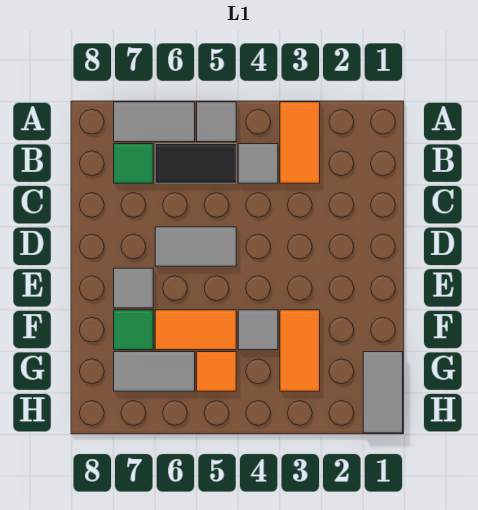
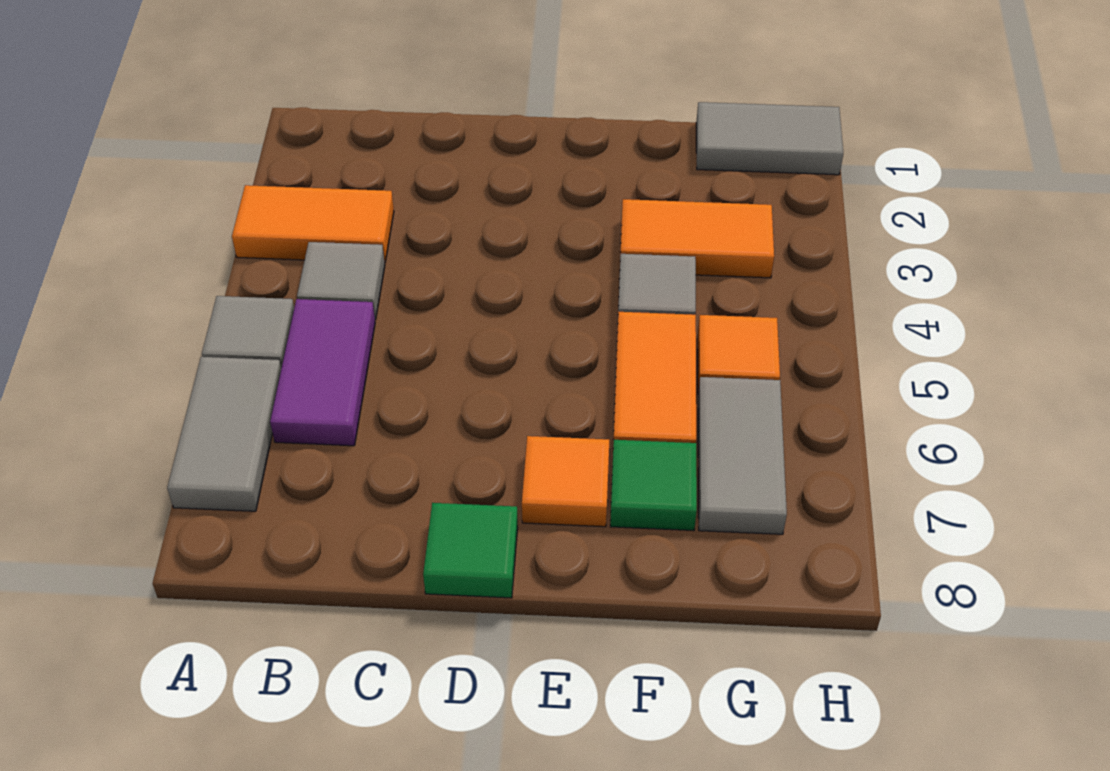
black 1x2 tile [155,144,236,183] -> purple 1x2 tile [270,299,375,446]
green 1x1 tile [114,144,153,183] -> green 1x1 tile moved to [423,503,518,598]
grey 1x2 tile [155,227,236,266] -> none
grey 1x1 tile [114,268,153,308] -> orange 1x1 tile [522,436,609,527]

